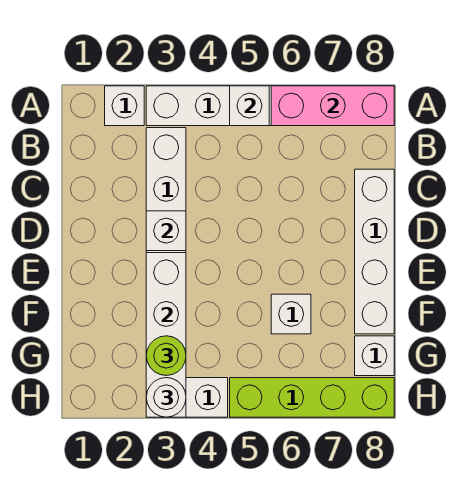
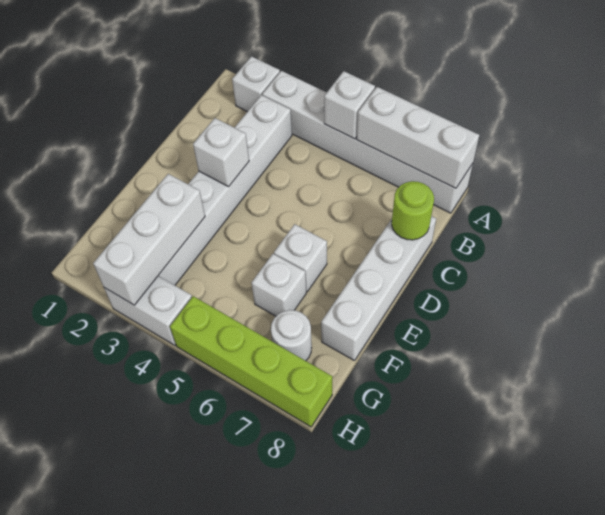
pink 1x3 brick [271,86,394,126] -> white 1x3 brick [357,87,479,188]
white 1x4 brick [146,253,186,417] -> white 1x3 brick [93,174,205,305]
lime 1x1 round brick [146,336,186,376] -> lime 1x1 round brick moved to [392,181,434,240]
white 1x1 brick [355,336,394,376] -> white 1x1 brick moved to [274,224,327,292]
white 1x1 round brick [146,378,186,417] -> white 1x1 round brick moved to [271,310,312,361]

